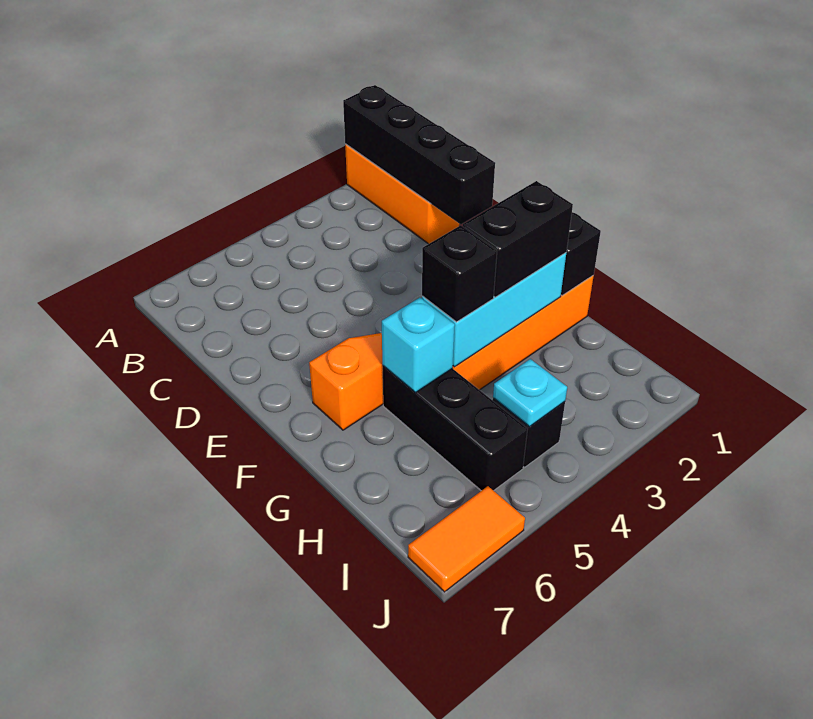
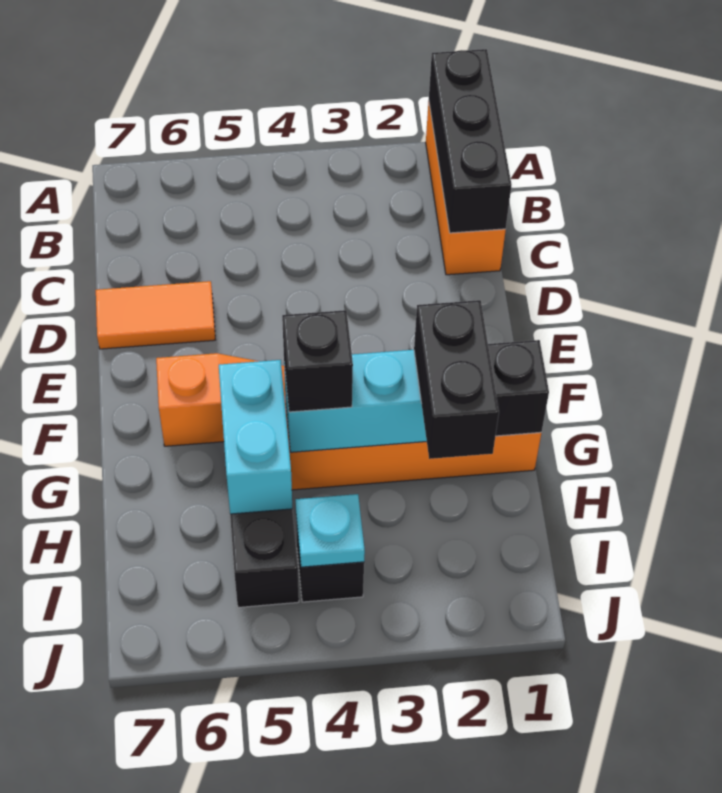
black 1x4 brick [343,85,495,224] -> black 1x3 brick [429,49,511,233]
black 1x2 brick [463,181,573,297] -> black 1x2 brick turned to [414,300,499,459]
cyan 1x1 brick [382,298,455,393] -> cyan 1x2 brick [219,360,292,514]
orange 1x2 tile [408,486,525,592] -> orange 1x2 tile moved to [96,281,215,349]

